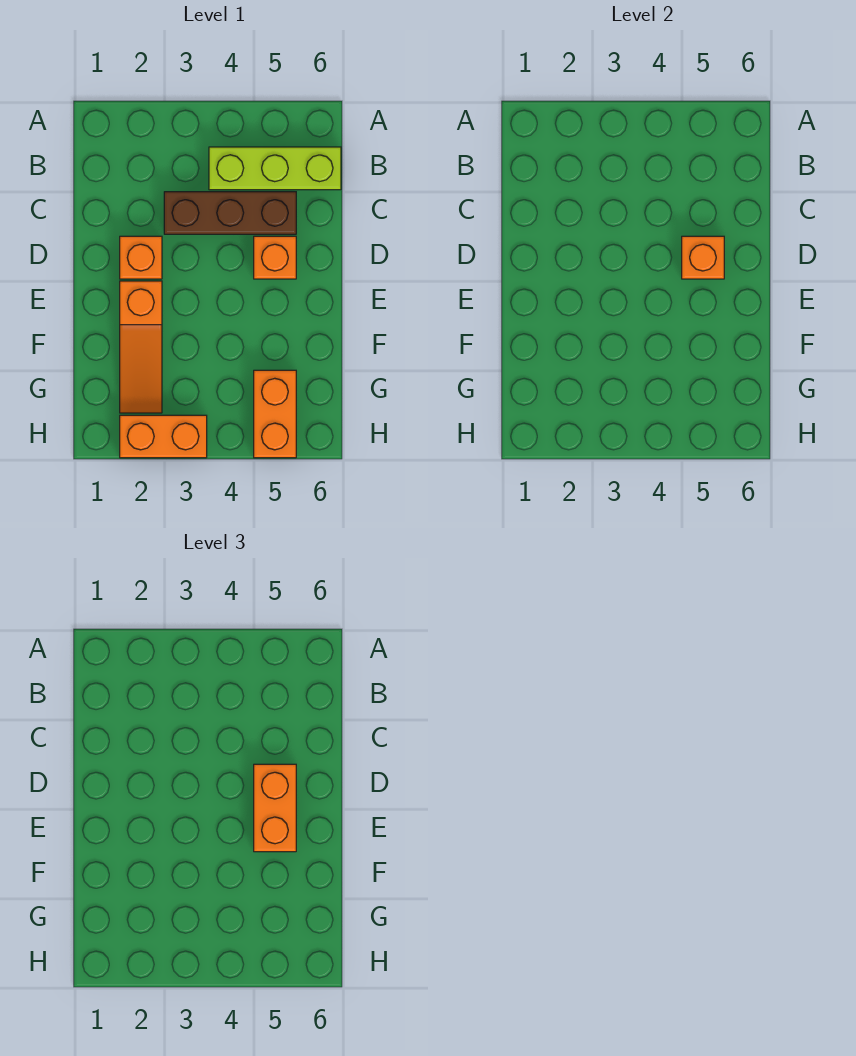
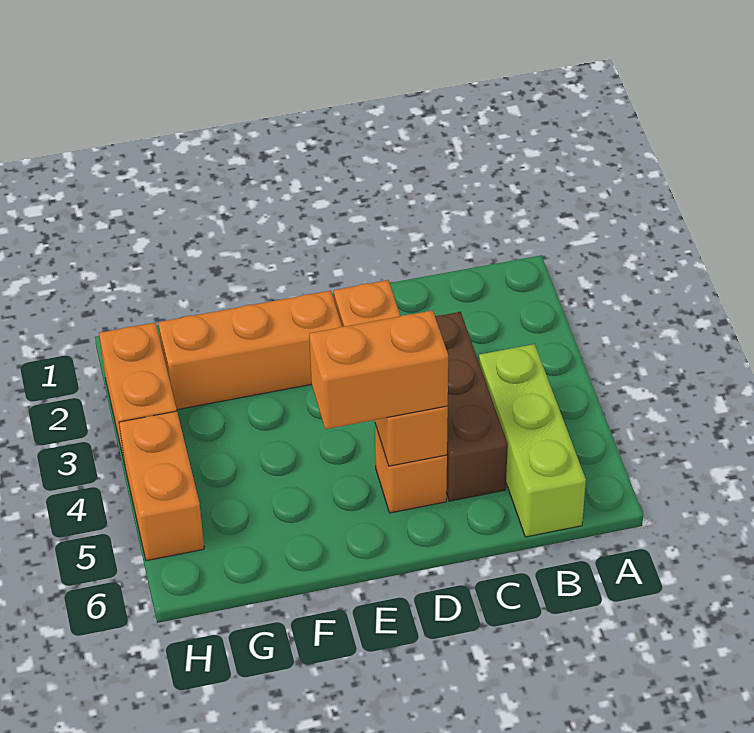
orange 1x3 slope [120,281,162,413] -> orange 1x3 brick [158,291,342,410]
orange 1x2 brick [254,370,296,458] -> orange 1x2 brick turned to [119,411,204,561]

